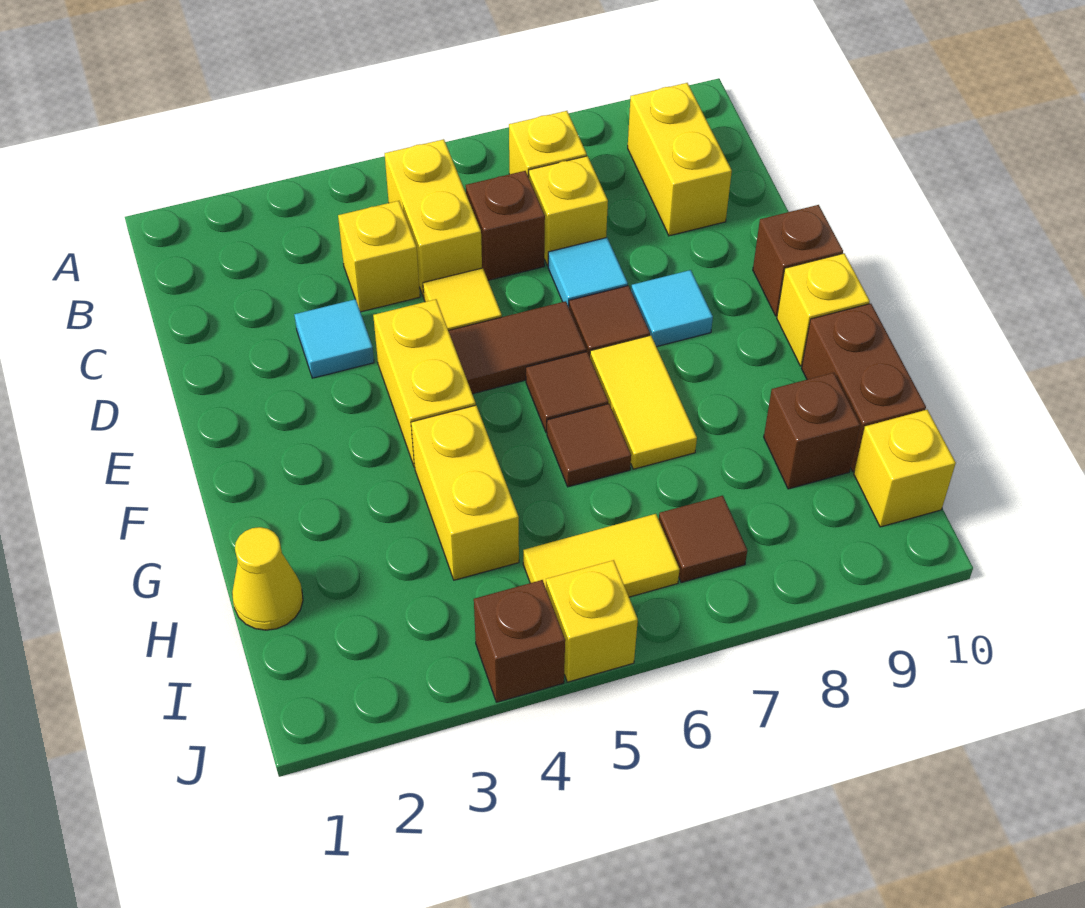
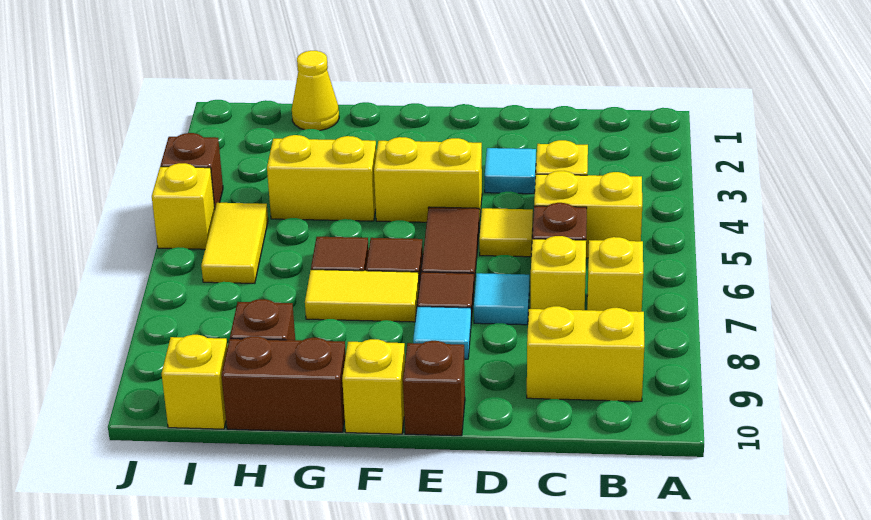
brown 1x1 tile [659,496,747,583] -> none

